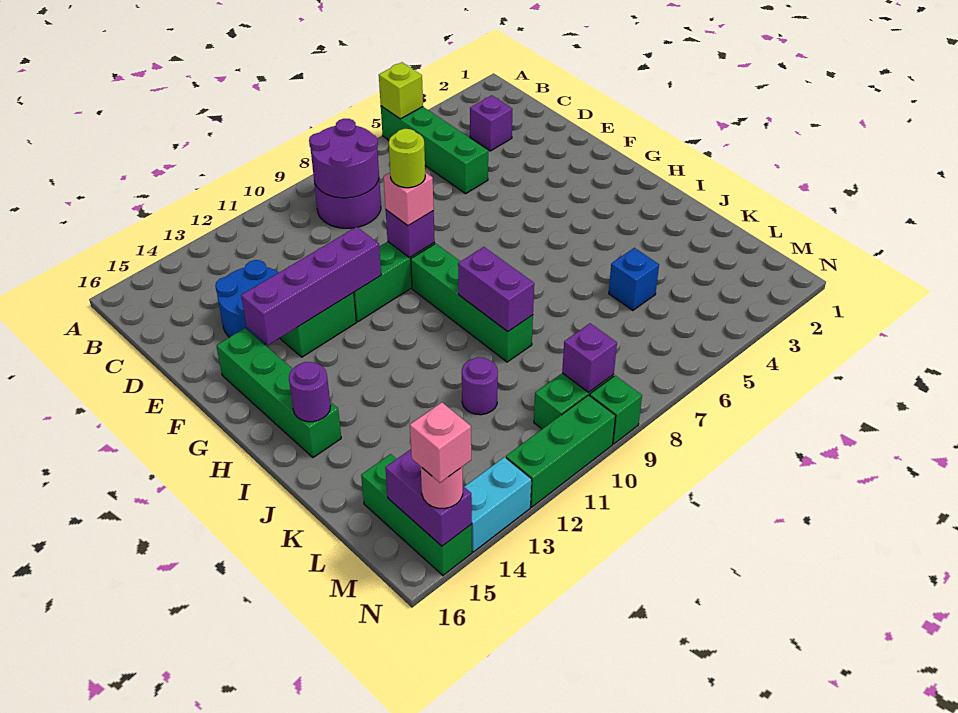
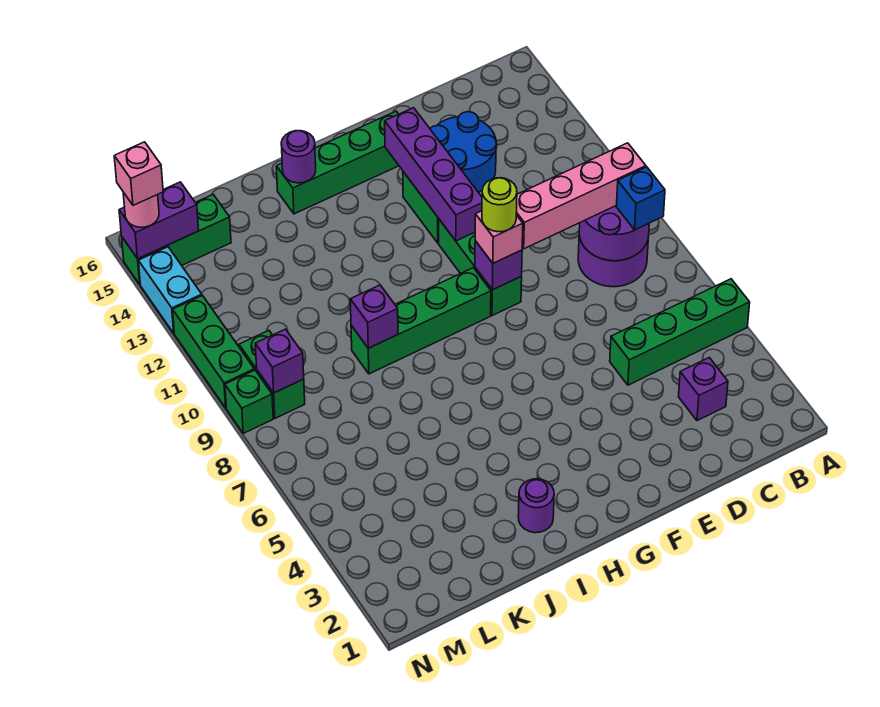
lime 1x1 brick [379,62,423,119] -> none
none -> pink 1x4 brick [516,143,646,249]
purple 1x2 brick [458,247,534,332] -> purple 1x1 brick [350,285,398,348]
blue 1x1 brick [609,248,659,310] -> blue 1x1 brick moved to [616,167,665,230]
purple 1x1 round brick [462,357,498,415] -> purple 1x1 round brick moved to [518,479,554,533]

